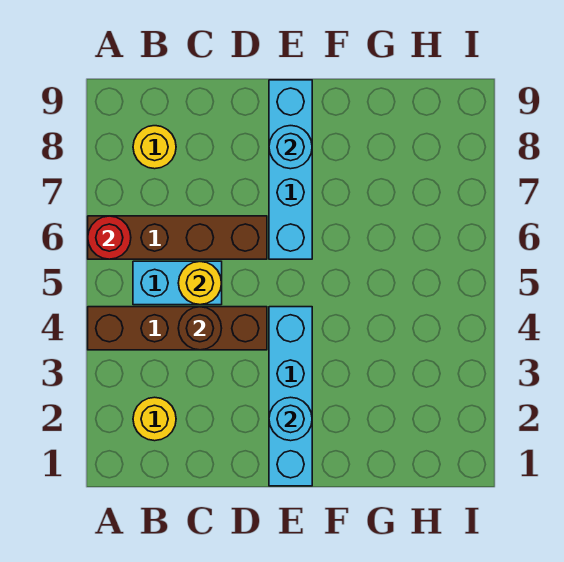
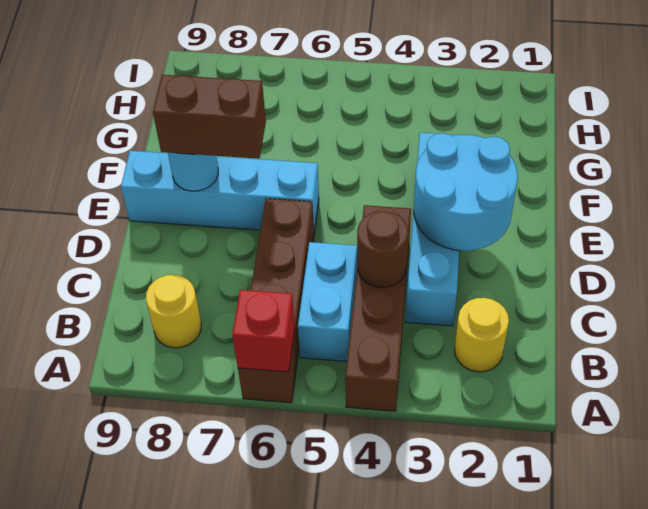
red 1x1 round brick [88,216,131,259] -> red 1x1 brick [232,290,295,372]
yellow 1x1 round brick [178,261,222,305] -> none
cyan 1x4 brick [269,307,312,486] -> cyan 1x4 brick turned to [405,133,459,326]
cyan 1x1 round brick [269,397,312,441] -> cyan 2x2 round brick [414,133,518,251]
none -> brown 1x2 brick [153,75,266,159]

